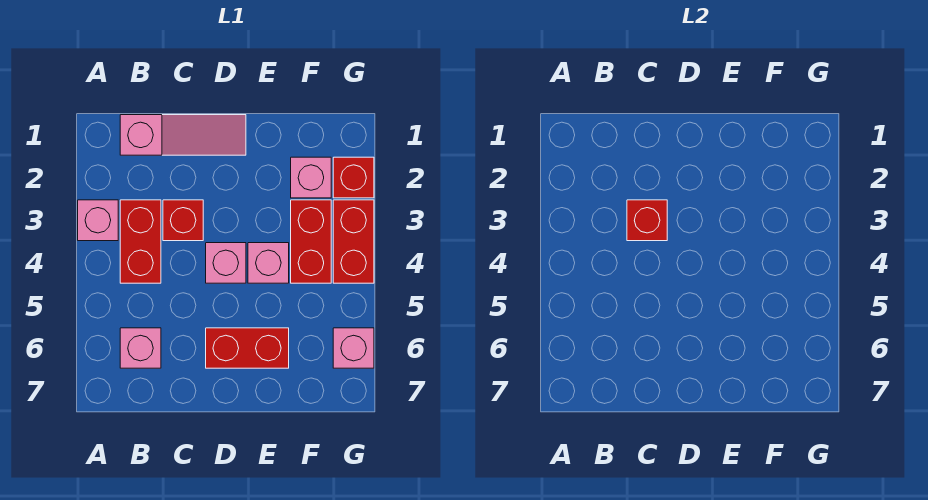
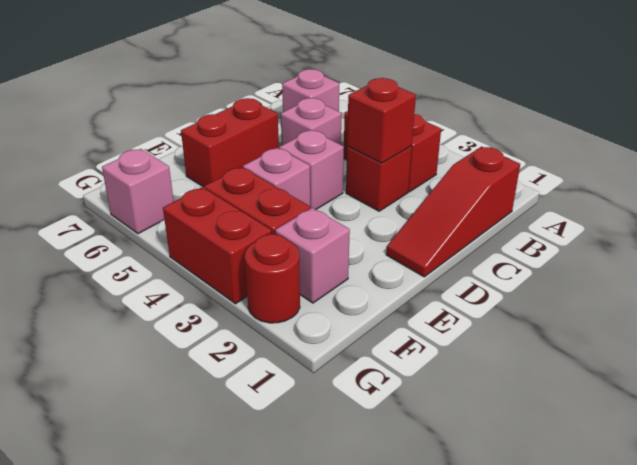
pink 1x1 brick [78,200,118,241] -> pink 1x1 brick moved to [281,98,341,145]
pink 1x3 slope [120,115,246,155] -> red 1x3 slope [386,147,520,277]
red 1x1 brick [333,157,374,198] -> red 1x1 round brick [245,234,300,323]

